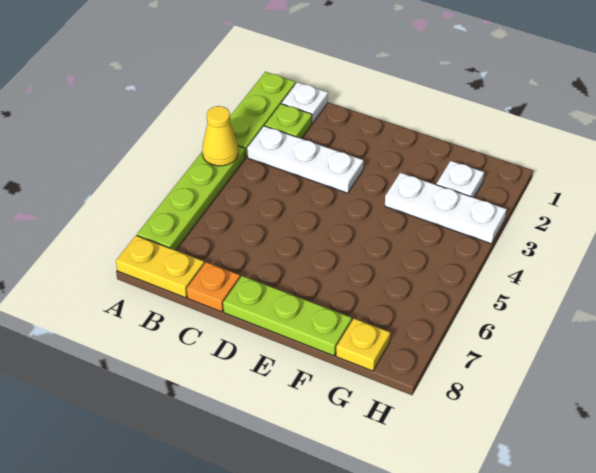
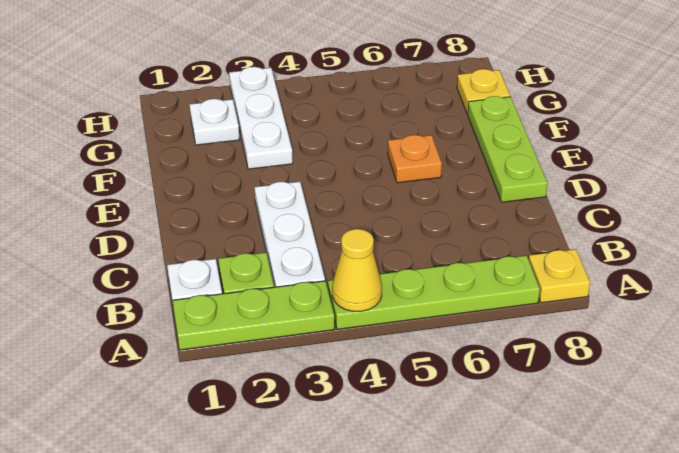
yellow 1x2 plate [116,235,204,298] -> yellow 1x1 plate [529,249,590,303]
orange 1x1 plate [187,262,240,312] -> orange 1x1 plate moved to [388,135,442,183]

